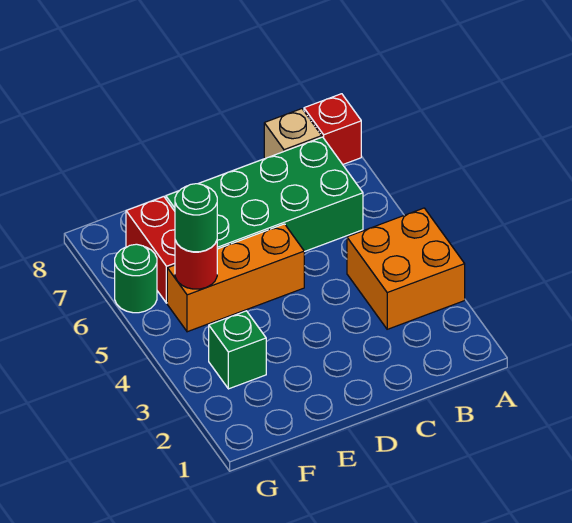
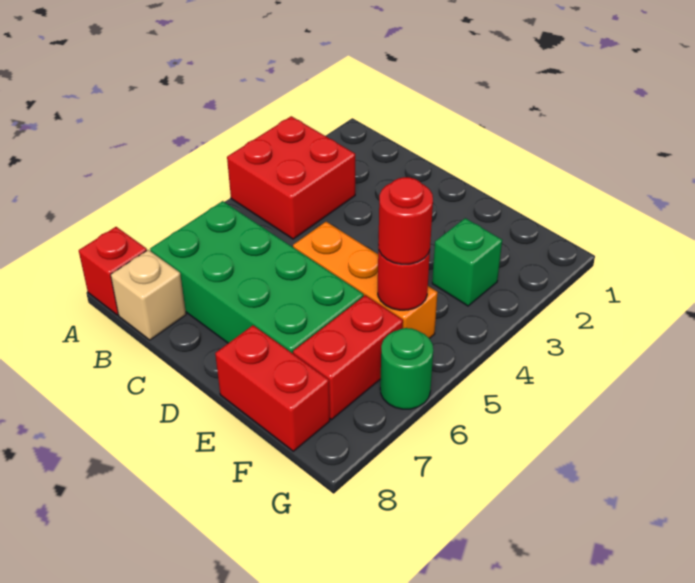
orange 2x2 brick [347,208,465,329] -> red 2x2 brick [227,116,355,239]
none -> red 1x2 brick [215,325,330,451]
green 1x1 round brick [175,184,217,252] -> red 1x1 round brick [378,177,433,264]

